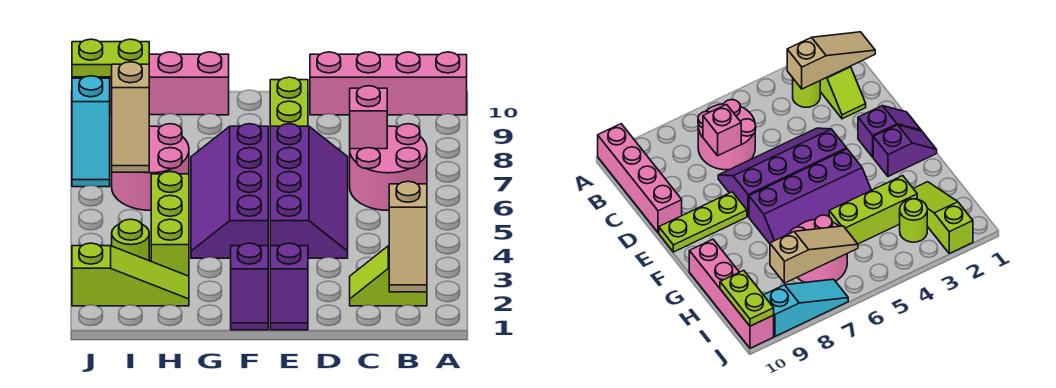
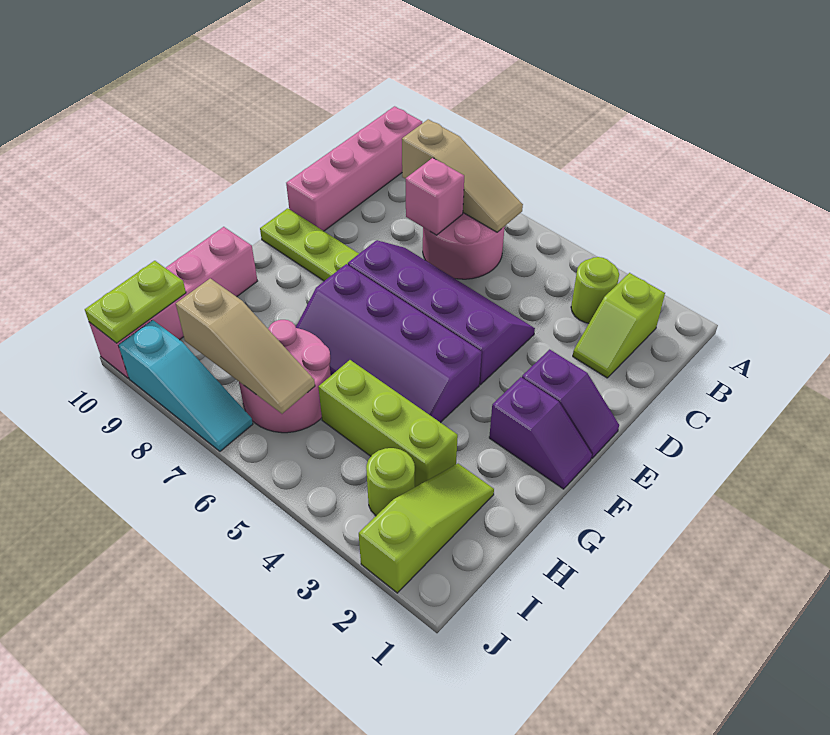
tan 1x3 slope [389,181,427,292] -> tan 1x3 slope moved to [402,119,523,232]

